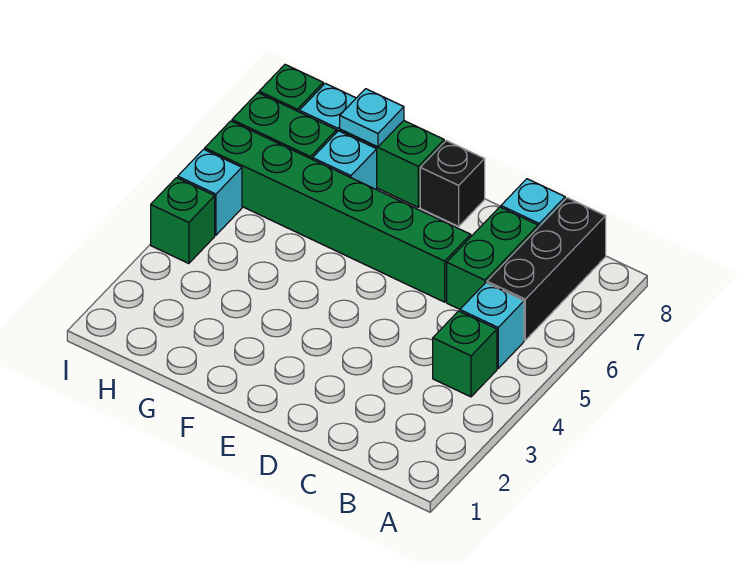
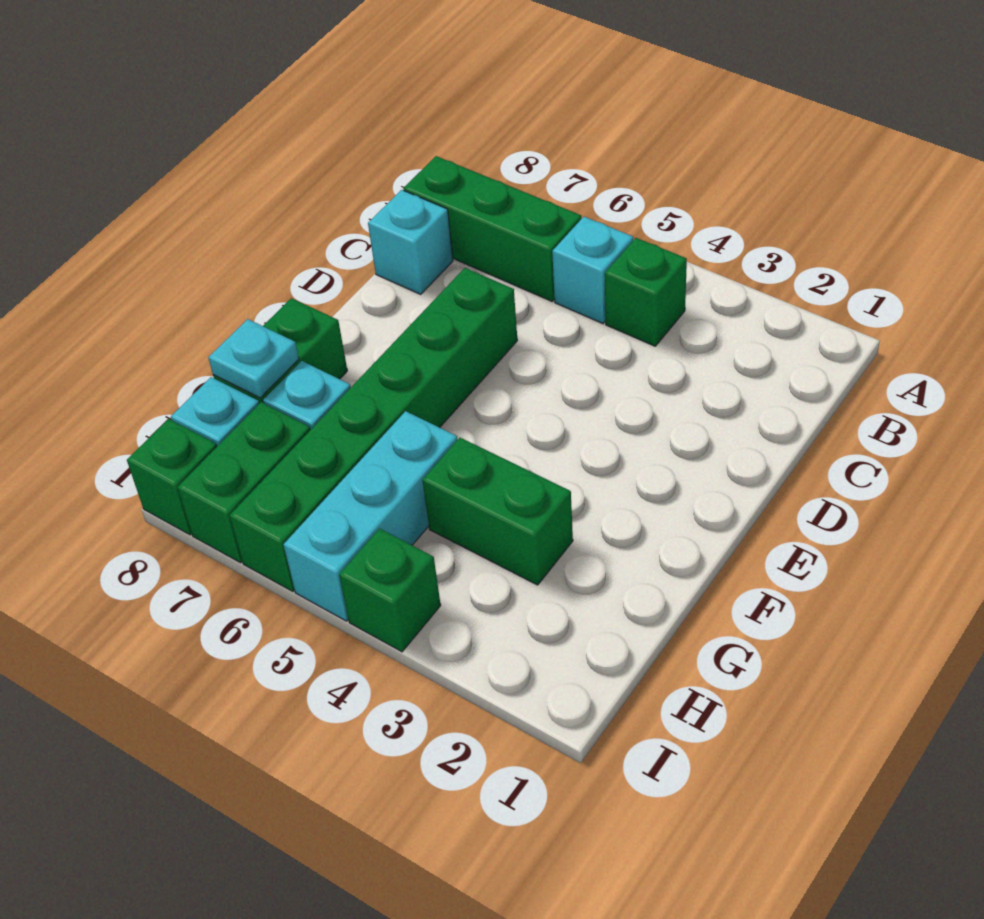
black 1x3 brick [487,198,606,340] -> green 1x3 brick [403,156,581,301]
green 1x2 brick [447,207,538,309] -> green 1x2 brick moved to [422,438,573,585]
black 1x1 brick [420,141,485,226] -> none
cyan 1x1 brick [178,149,242,235] -> cyan 1x3 brick [284,411,458,621]

